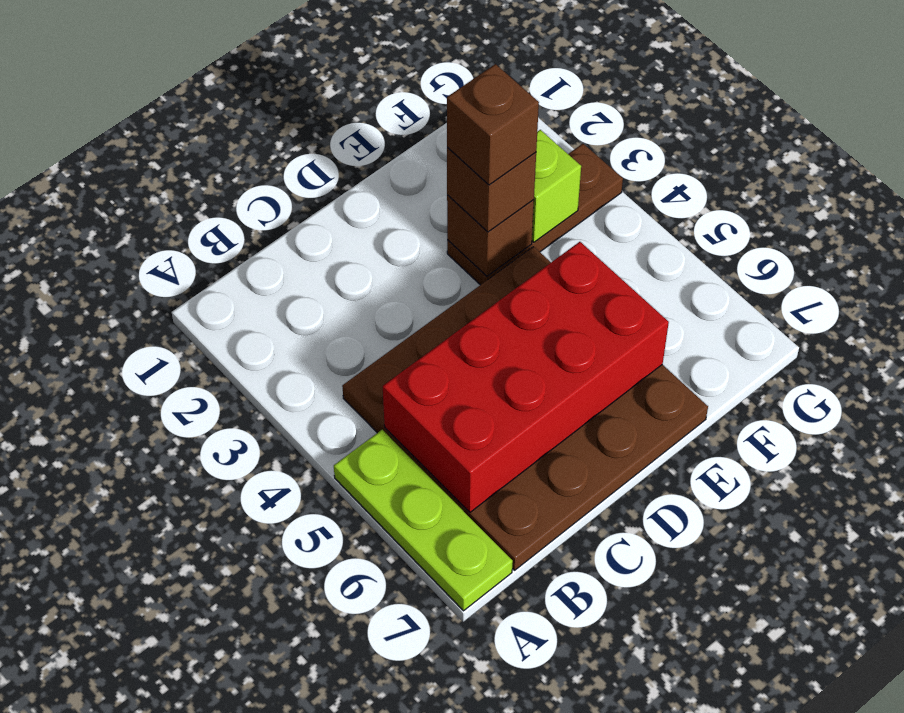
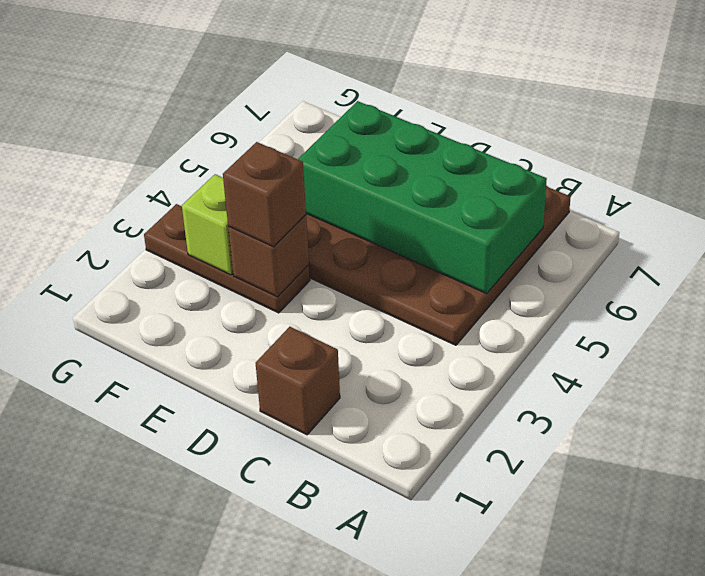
lime 1x3 plate [334,430,513,611] -> none
red 2x4 brick [383,242,669,512] -> green 2x4 brick [298,101,547,294]
brown 1x1 brick [447,64,539,185] -> brown 1x1 brick moved to [256,327,340,435]

